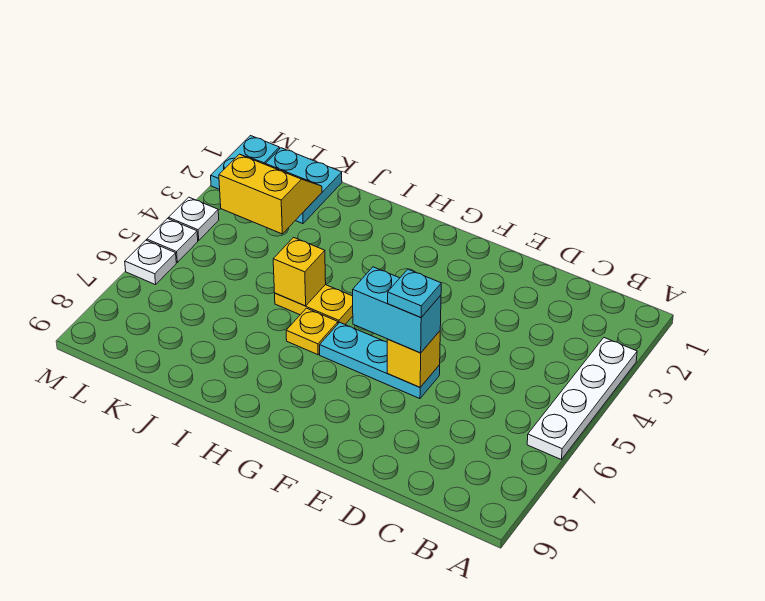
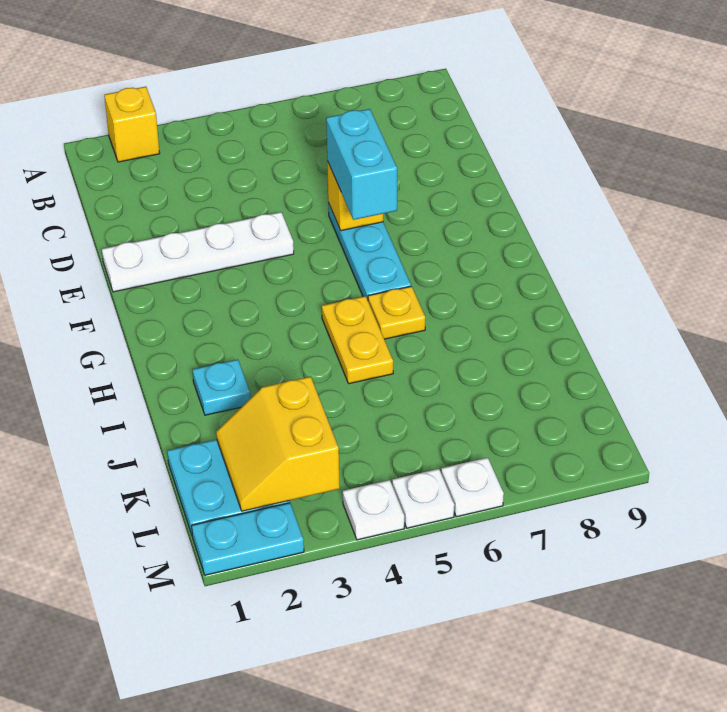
white 1x4 plate [527,338,637,459] -> white 1x4 plate moved to [102,212,294,292]
cyan 1x1 plate [388,269,441,317] -> cyan 1x1 plate moved to [193,359,250,415]
yellow 1x1 brick [273,237,326,306] -> yellow 1x1 brick moved to [104,87,160,162]

